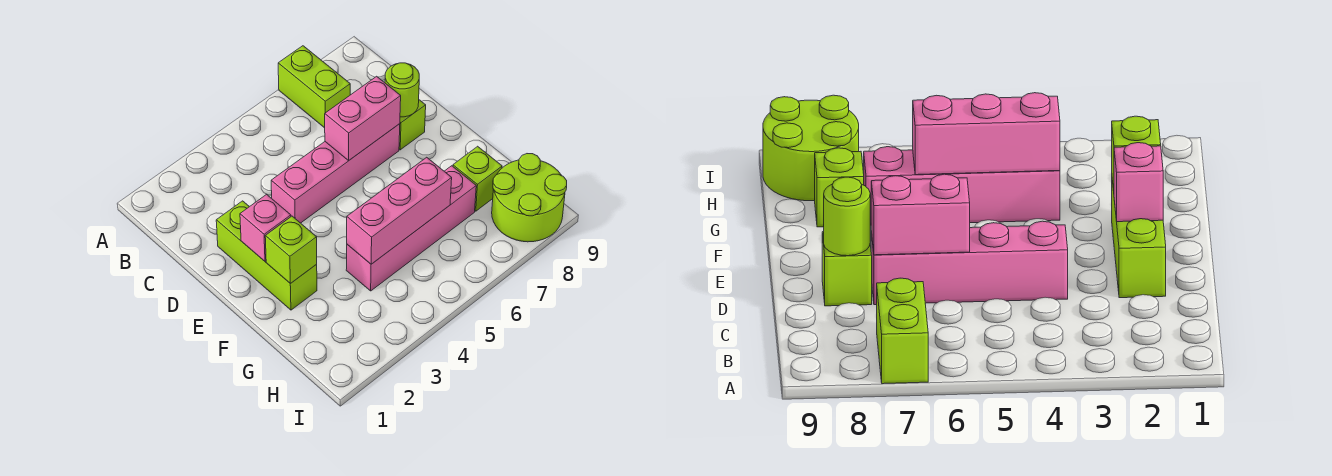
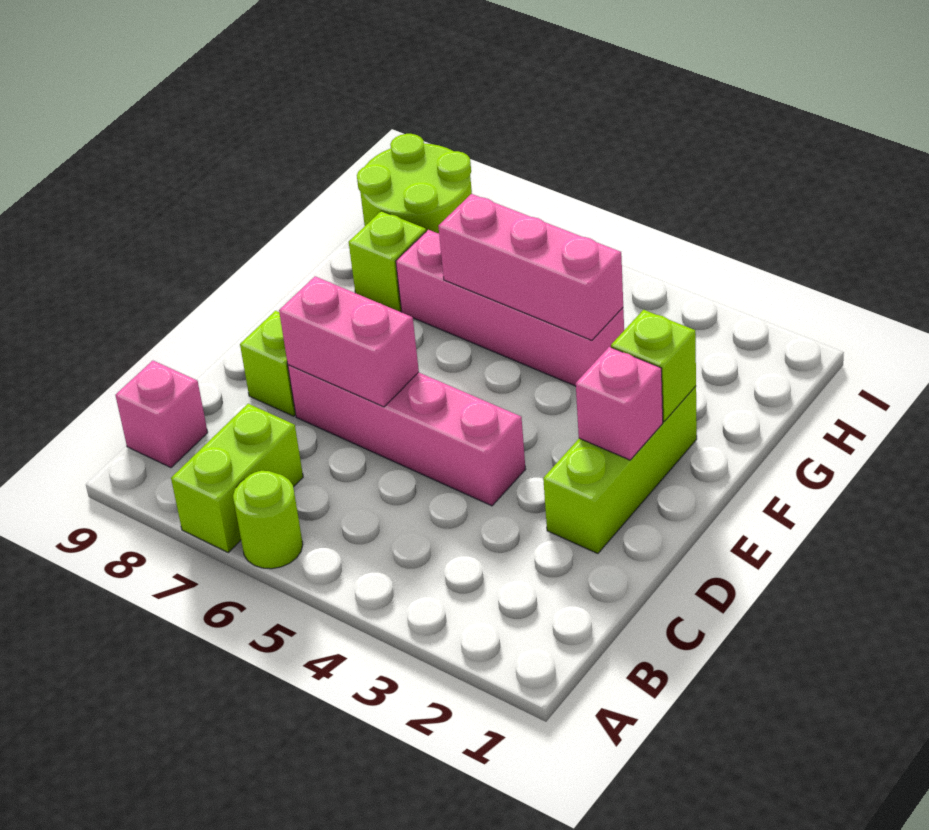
none -> pink 1x1 brick [115,361,208,468]
lime 1x1 round brick [385,63,419,117] -> lime 1x1 round brick moved to [233,471,303,569]

